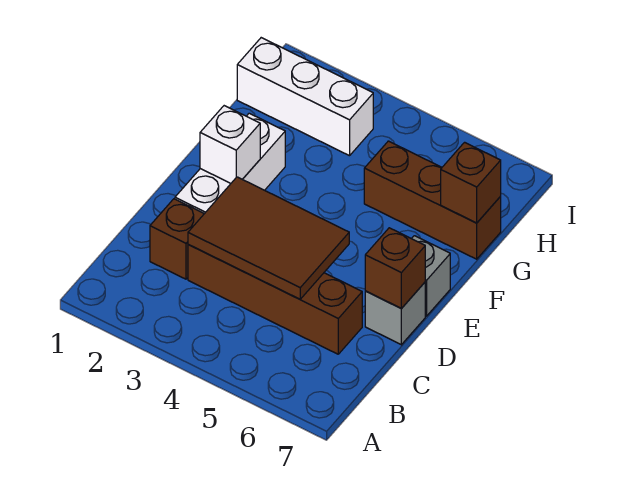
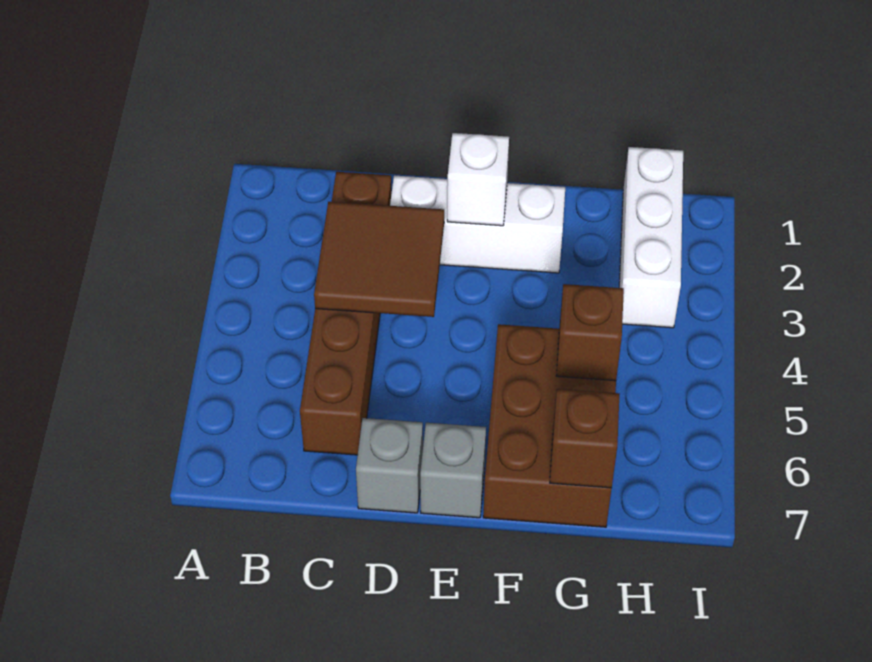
brown 2x3 tile [188,177,349,299] -> brown 2x2 tile [314,202,444,317]
brown 1x1 brick [365,228,425,309] -> brown 1x1 brick moved to [556,284,624,381]
brown 1x3 brick [364,141,501,259] -> brown 2x3 brick [483,324,616,527]

